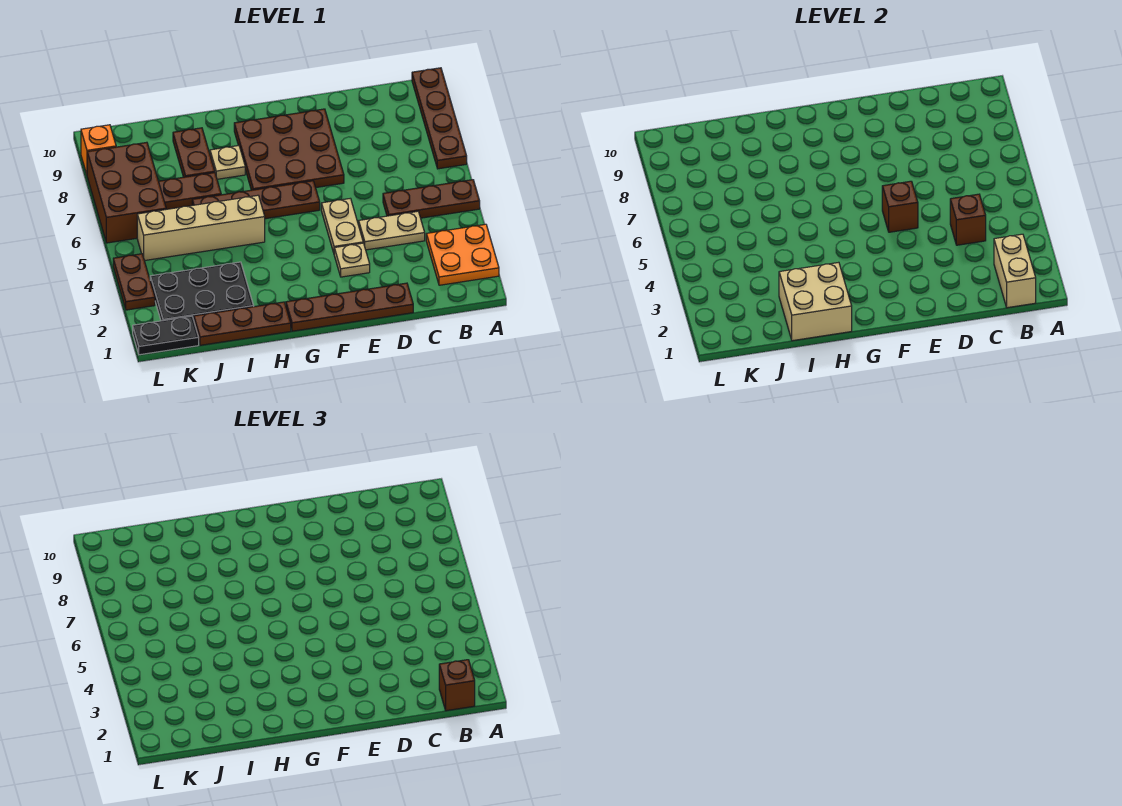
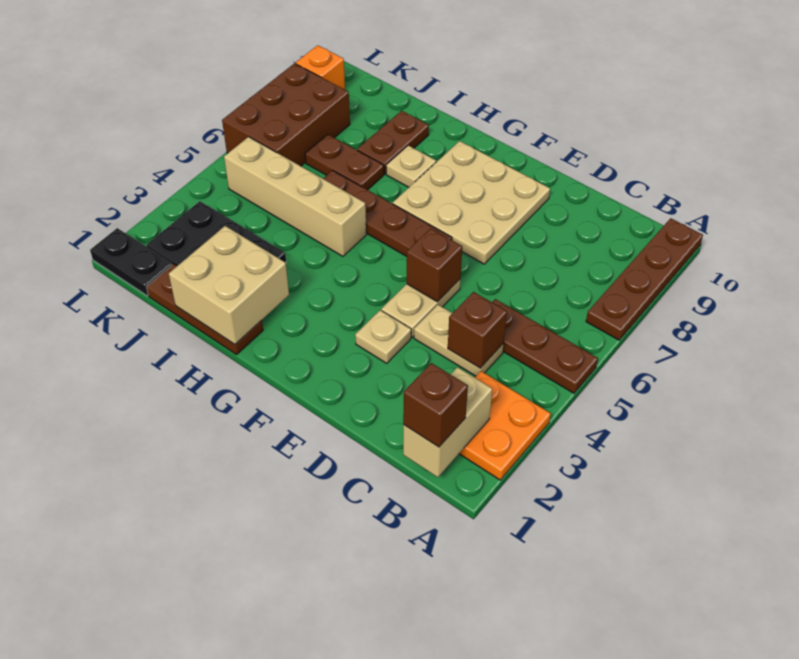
brown 1x4 plate [286,283,413,331] -> none
brown 3x3 plate [234,109,344,190] -> tan 3x3 plate [393,141,550,264]
brown 1x2 plate [113,254,155,310] -> none

